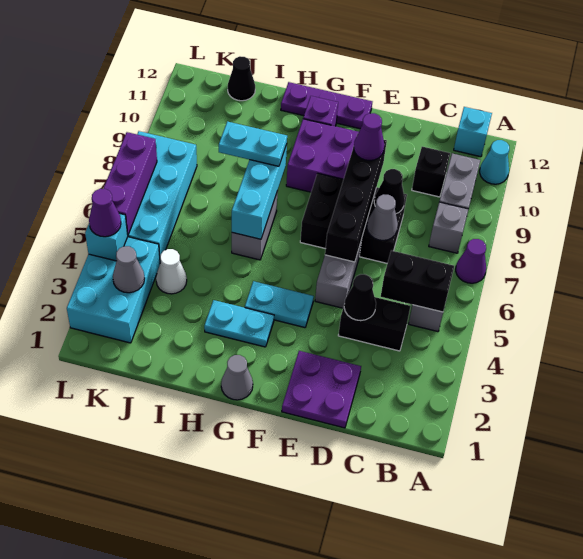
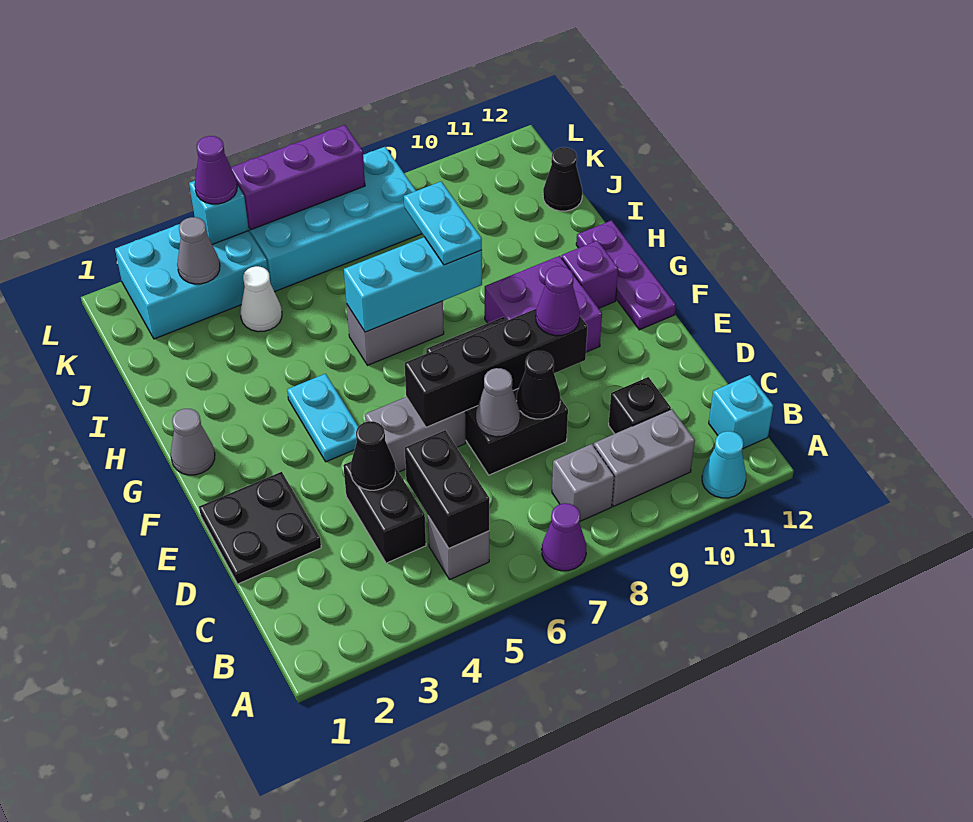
purple 2x2 plate [282,351,361,428] -> black 2x2 plate [199,472,321,584]
cyan 1x2 plate [204,300,274,347] -> none

